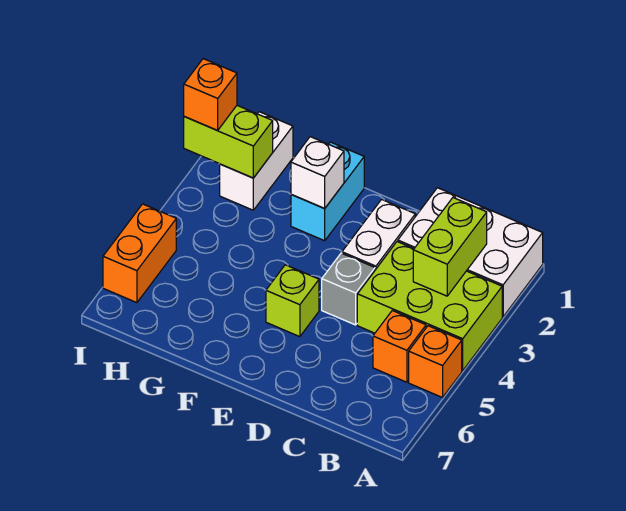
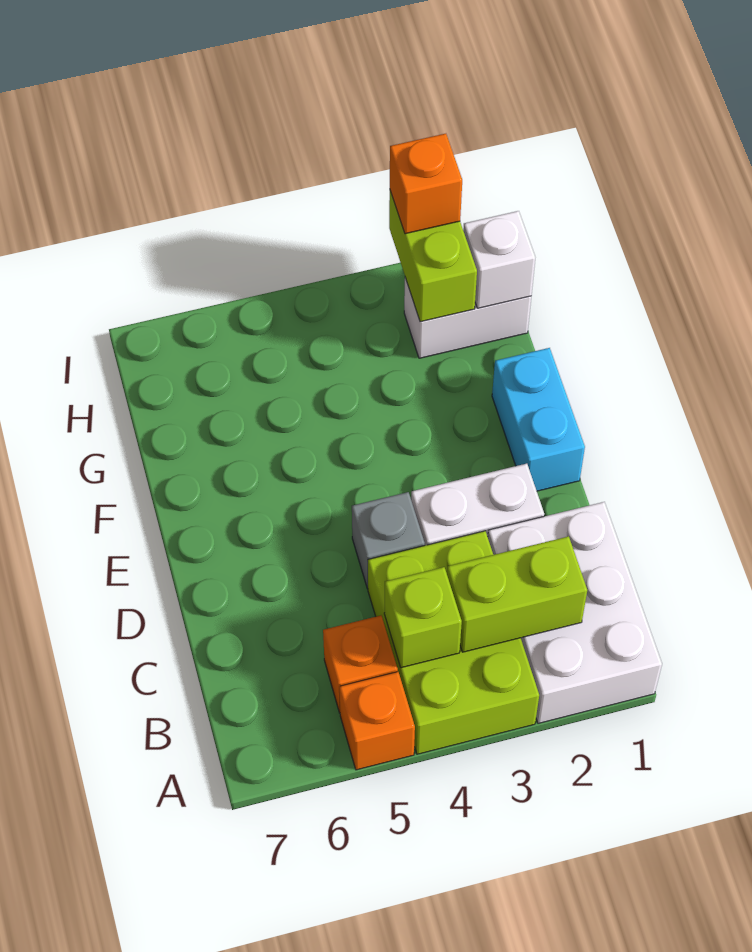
lime 1x1 brick [266,265,319,337] -> lime 1x1 brick moved to [384,567,462,668]
cyan 1x2 brick [291,142,364,241] -> cyan 1x2 brick turned to [492,348,585,491]
white 1x1 brick [291,137,344,208] -> white 1x1 brick moved to [463,211,535,308]
orange 1x2 brick [103,204,176,303] -> none

